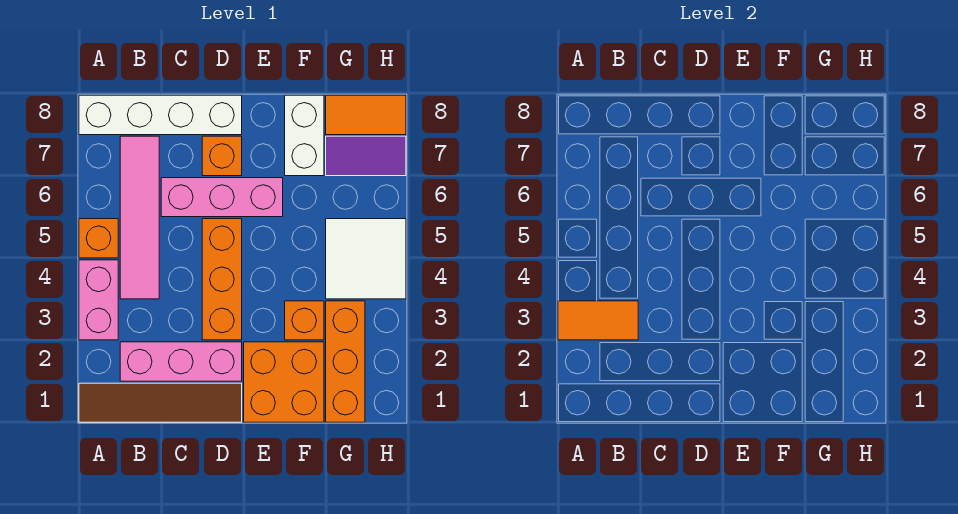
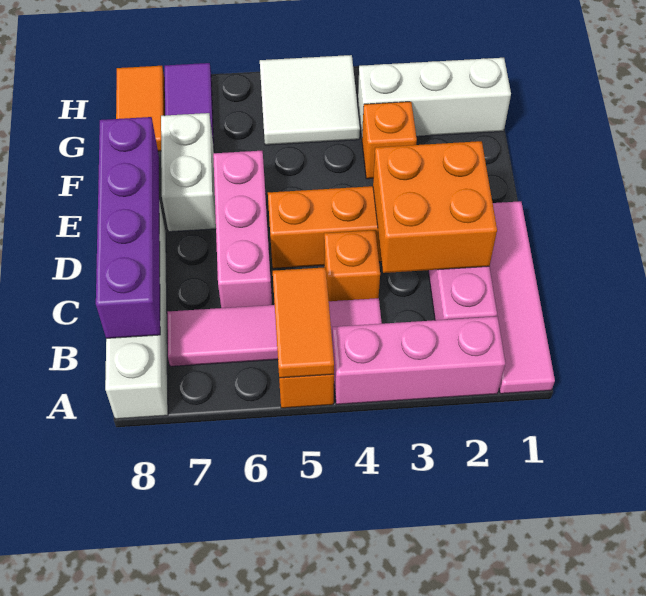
brown 1x4 tile [79,383,242,422] -> pink 1x4 tile [489,201,555,394]
pink 1x2 brick [79,260,118,340] -> pink 1x3 brick [332,316,505,405]
orange 1x2 tile [558,301,638,340] -> orange 1x2 tile moved to [273,267,334,378]
none -> purple 1x4 brick [96,117,160,338]
orange 1x1 brick [202,136,242,176] -> orange 1x1 brick moved to [324,230,380,301]
orange 2x2 brick [244,342,324,422] -> orange 2x2 brick moved to [373,141,497,273]
white 1x2 brick [285,95,324,176] -> white 1x2 brick turned to [161,113,216,232]
orange 1x3 brick [326,301,365,422] -> white 1x3 brick [358,58,511,137]

